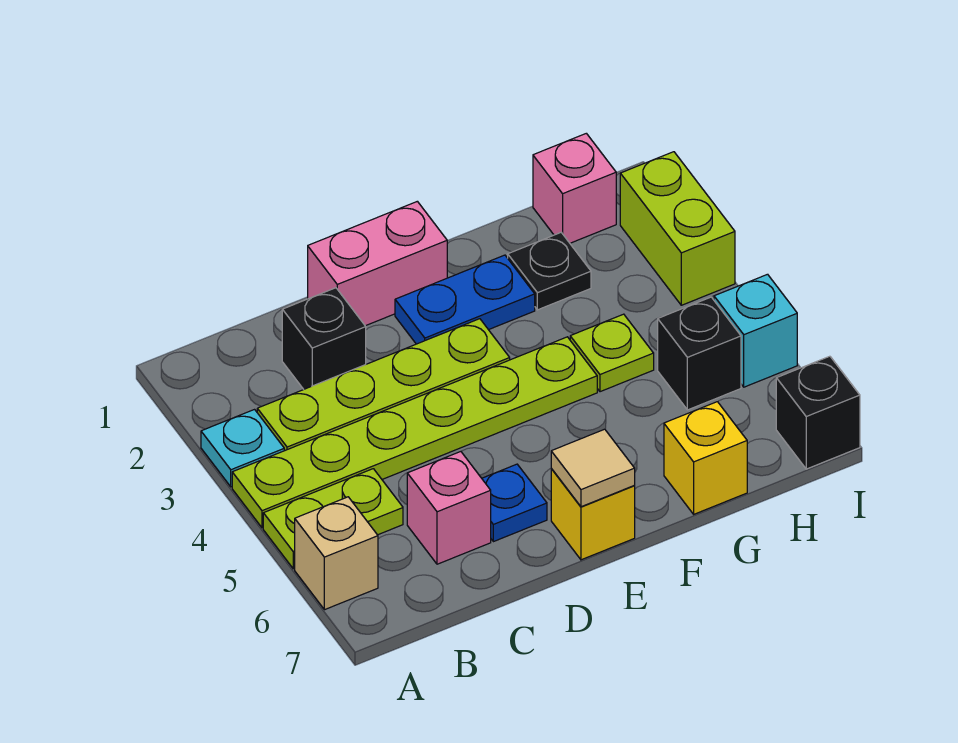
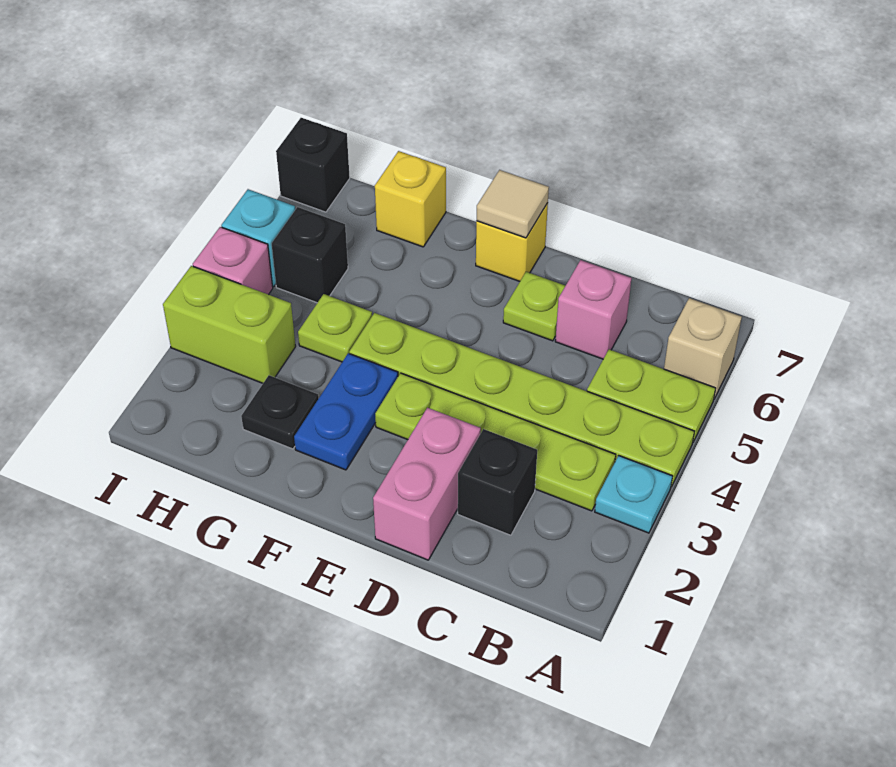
pink 1x2 brick [308,201,447,326] -> pink 1x2 brick turned to [373,408,481,560]
blue 1x1 plate [482,464,547,542] -> lime 1x1 plate [503,272,565,341]
blue 1x2 plate [395,255,535,344] -> blue 1x2 plate turned to [294,353,398,470]
pink 1x1 brick [533,133,616,243] -> pink 1x1 brick moved to [193,227,273,295]
lime 1x2 brick [620,152,735,305] -> lime 1x2 brick turned to [163,266,296,383]

